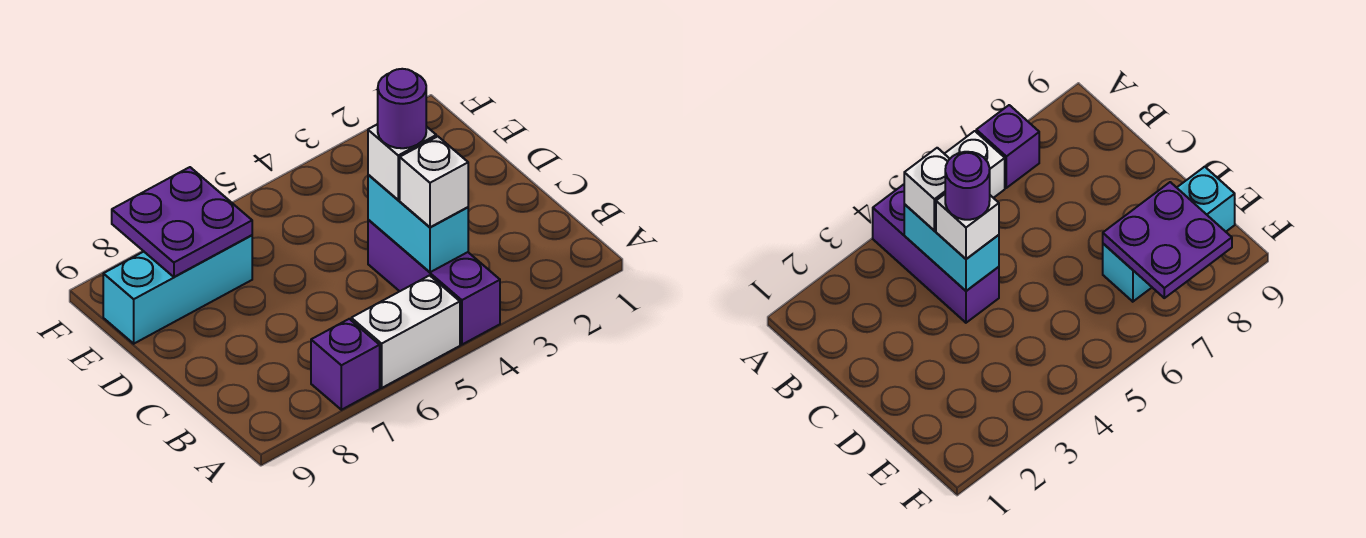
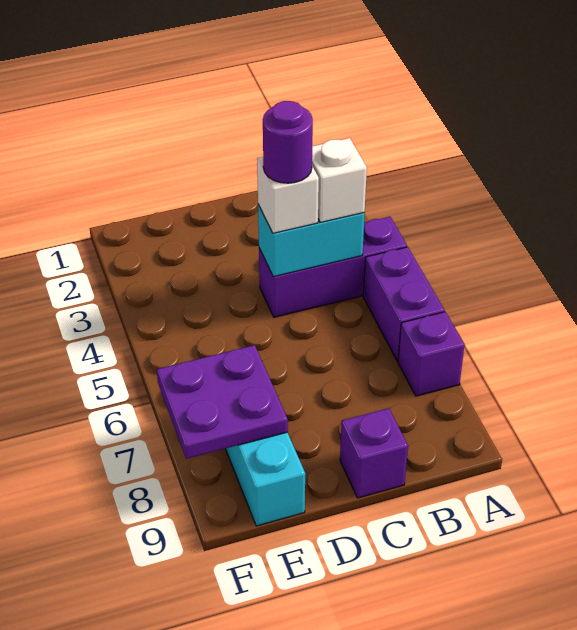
white 1x2 brick [351,275,460,388] -> purple 1x2 brick [363,247,445,361]
none -> purple 1x1 brick [340,408,408,498]

